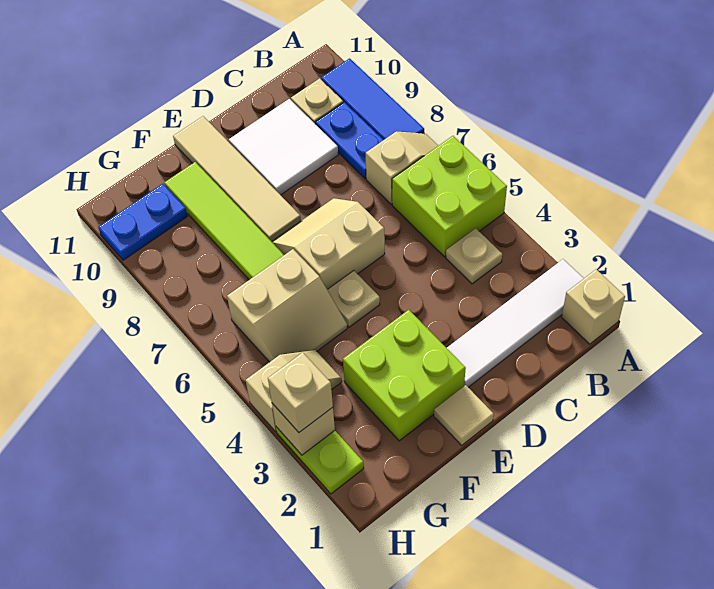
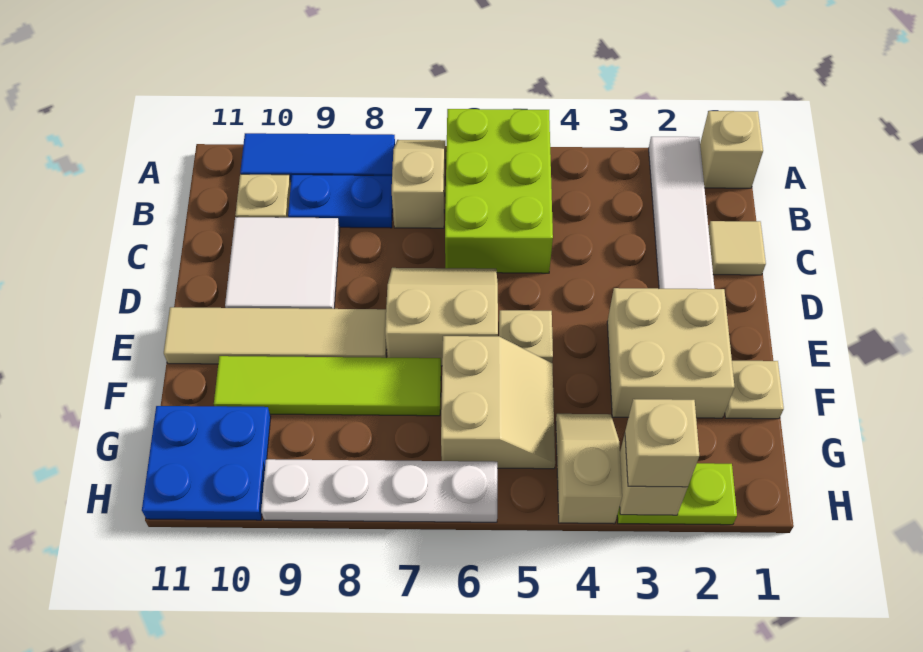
lime 2x2 brick [392,136,507,257] -> lime 2x3 brick [445,109,553,273]
tan 1x1 plate [446,228,502,284] -> tan 1x1 plate moved to [725,361,784,419]
tan 2x2 slope [272,198,385,290] -> tan 2x2 slope turned to [385,268,498,366]
tan 1x1 tile [434,385,494,445] -> tan 1x1 tile moved to [708,221,766,275]
lime 2x2 brick [343,310,466,441] -> tan 2x2 brick [607,288,734,418]
blue 1x2 plate [98,184,187,260] -> blue 2x2 plate [142,406,271,520]
none -> white 1x4 plate [261,459,497,522]

